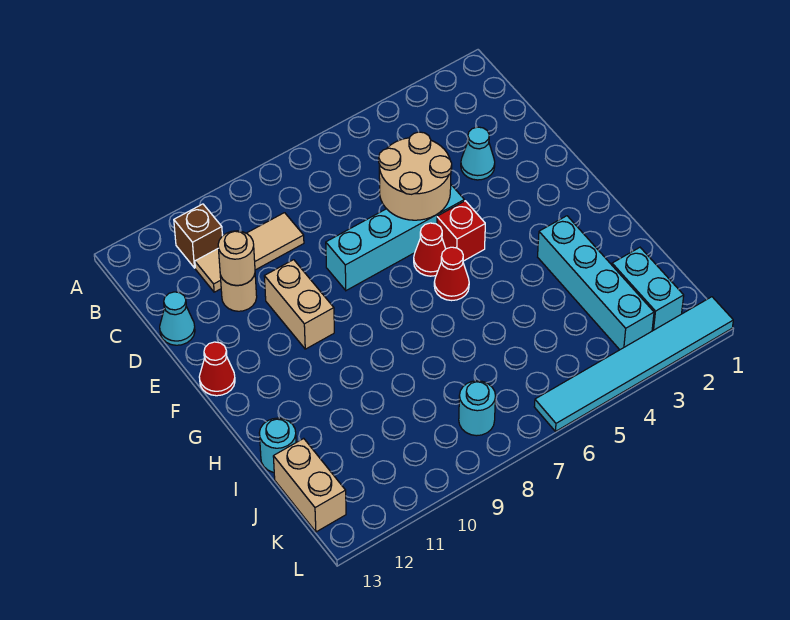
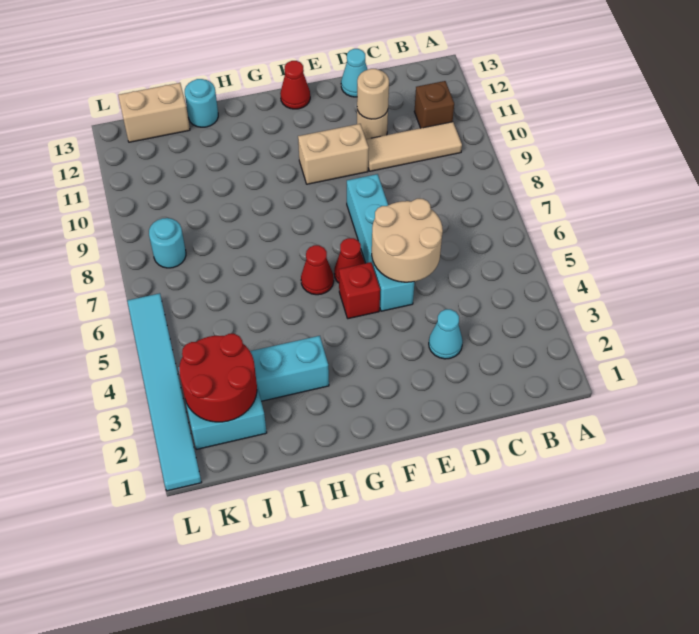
tan 1x3 tile [195,213,304,292] -> tan 1x3 tile turned to [366,122,462,171]
none -> red 2x2 round brick [179,334,257,422]

